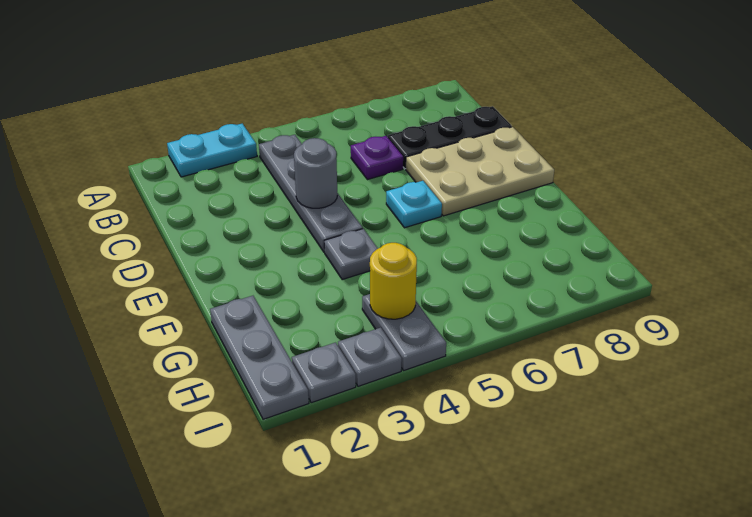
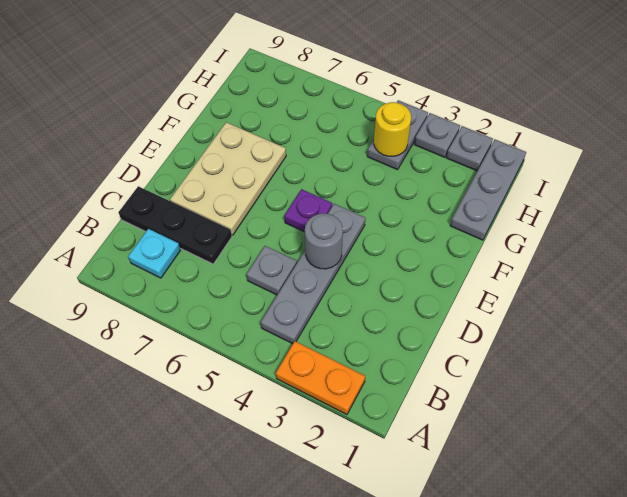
cyan 1x2 plate [167,124,257,177] -> orange 1x2 plate [276,341,365,415]
purple 1x1 plate [351,136,403,180] -> purple 1x1 plate moved to [284,189,332,232]
tan 2x3 plate [406,127,554,216] -> tan 2x3 plate turned to [170,122,286,235]
cyan 1x1 plate [386,181,442,228] -> cyan 1x1 plate moved to [128,229,181,278]
grey 1x1 plate [324,229,378,279] -> grey 1x1 plate moved to [246,246,297,295]

